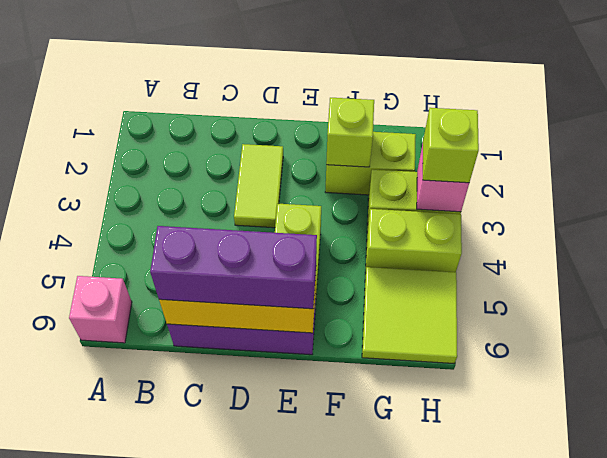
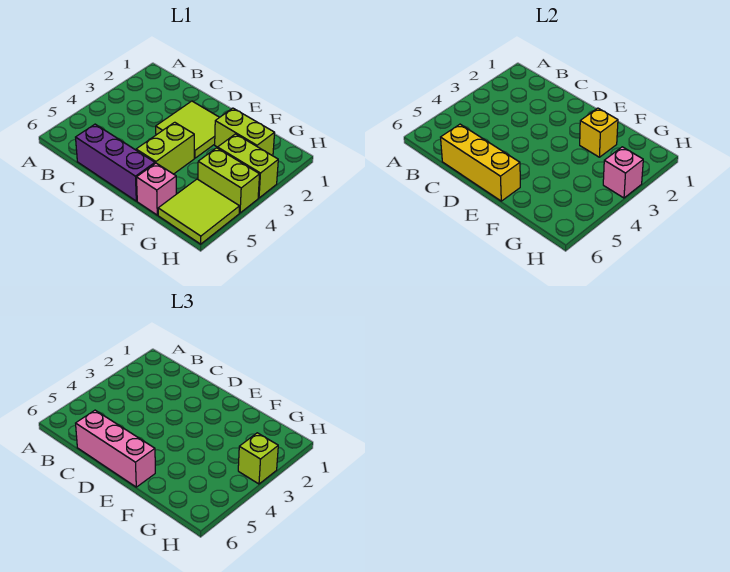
pink 1x1 brick [69,276,132,343] -> pink 1x1 brick moved to [137,163,176,215]
purple 1x3 brick [150,226,317,309] -> pink 1x3 brick [76,410,155,487]
lime 1x2 tile [234,144,283,228] -> lime 2x2 tile [156,101,219,158]
lime 1x1 brick [326,98,374,167] -> yellow 1x1 brick [580,108,618,157]

